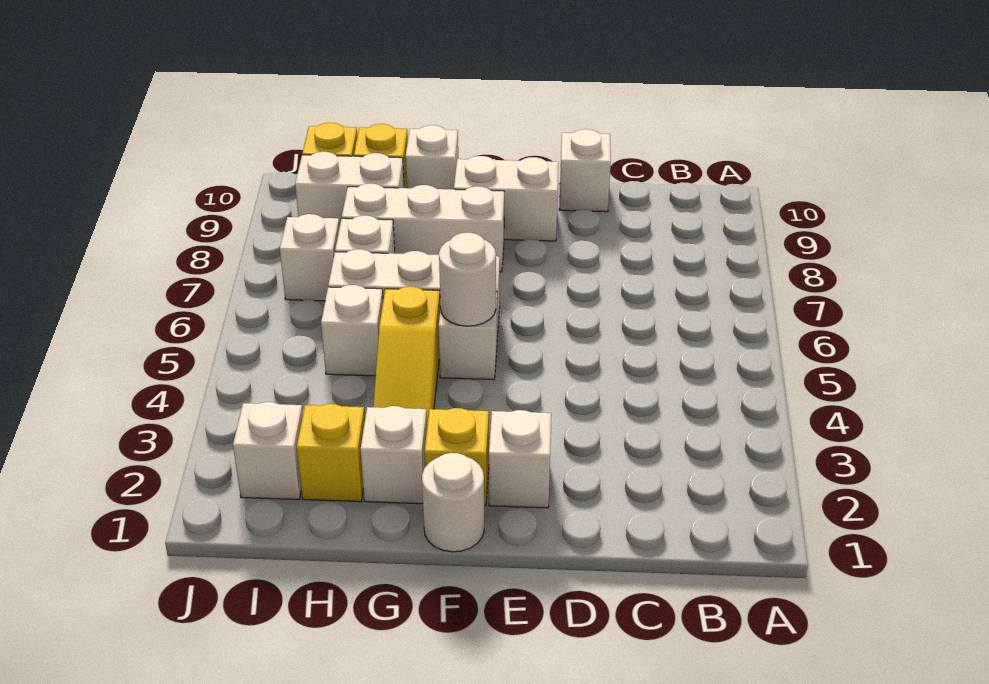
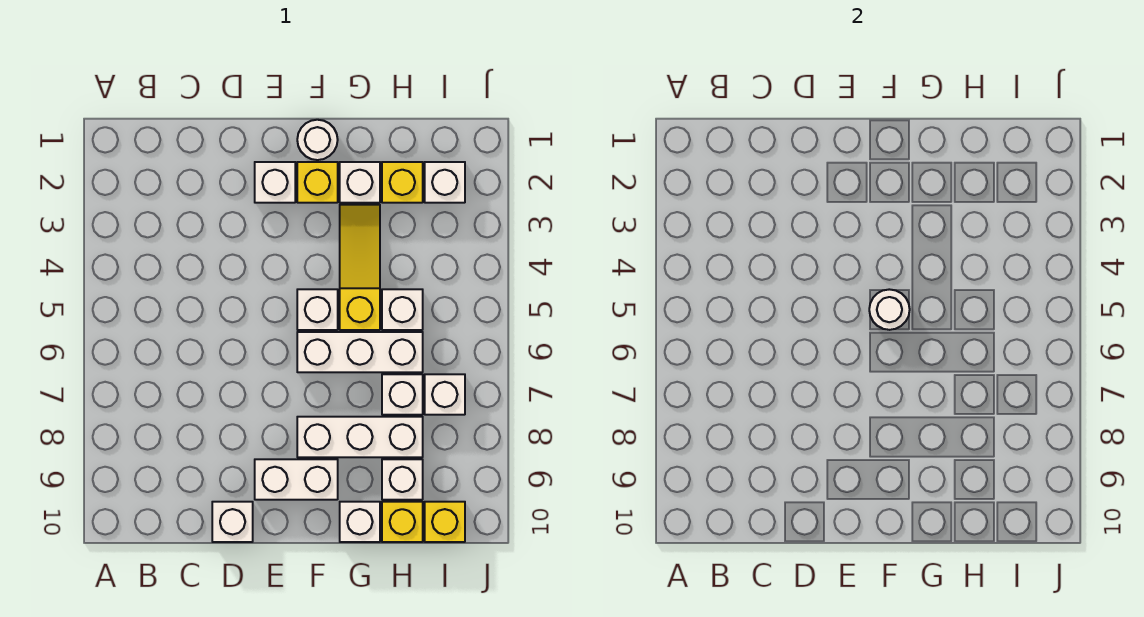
white 1x2 brick [295,152,404,227] -> white 1x1 brick [382,459,423,500]

